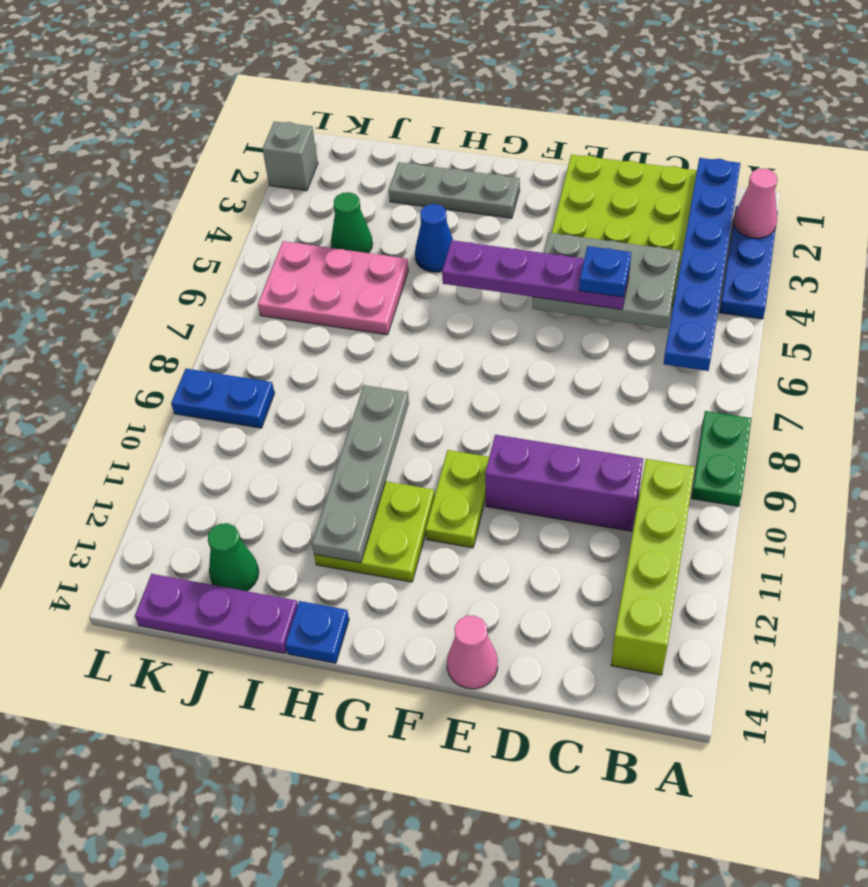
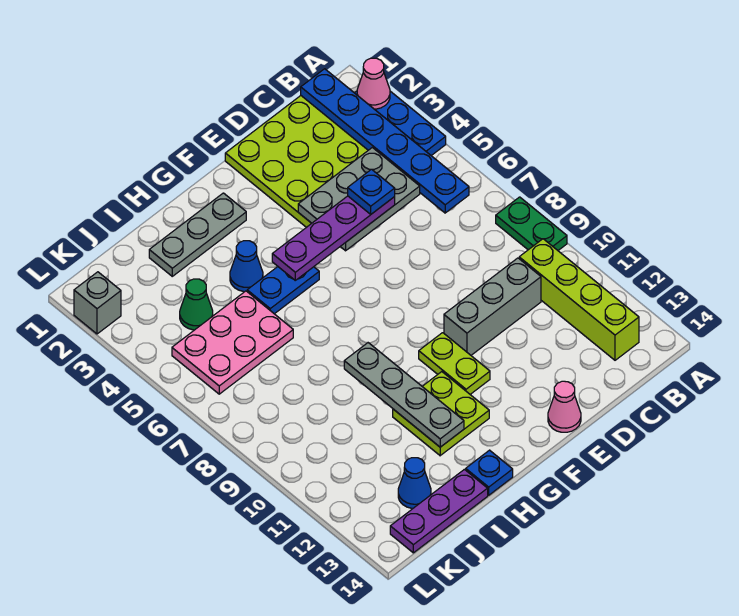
purple 1x3 brick [485,435,643,531] -> grey 1x3 brick [444,258,541,355]
green 1x1 cone [208,523,259,591] -> blue 1x1 cone [398,458,431,508]
blue 1x2 plate [171,369,275,428] -> blue 1x2 plate moved to [247,267,319,314]

